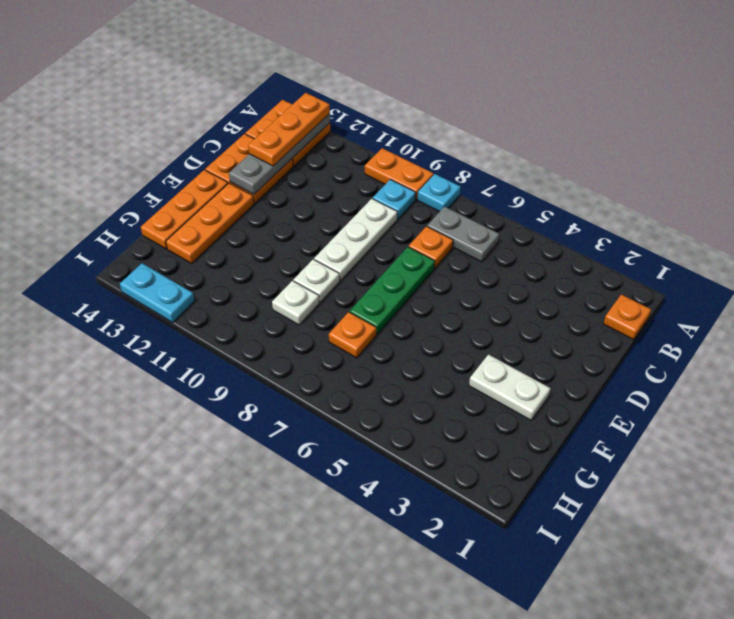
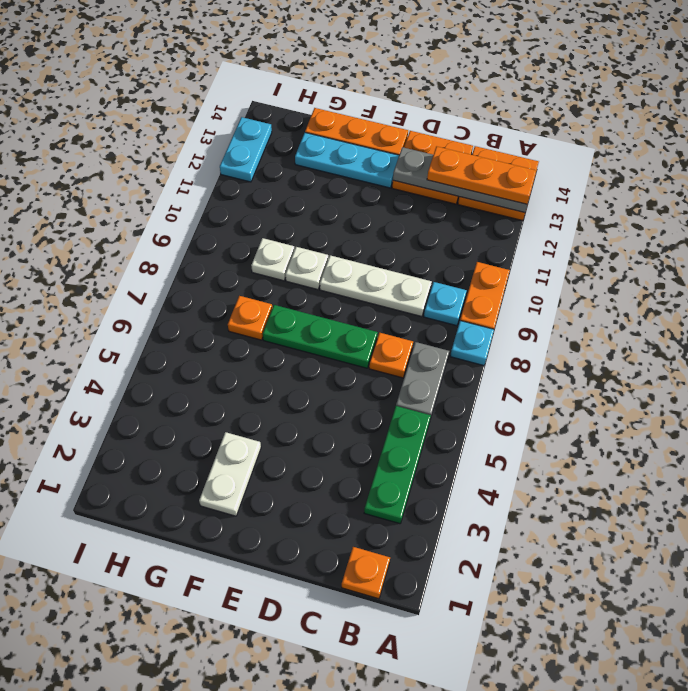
none -> green 1x3 plate [364,406,431,524]
orange 1x3 plate [166,183,254,263] -> cyan 1x3 plate [295,133,399,188]

